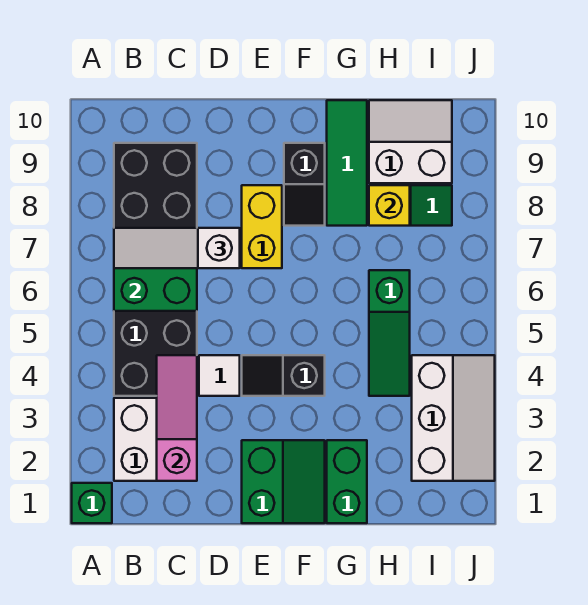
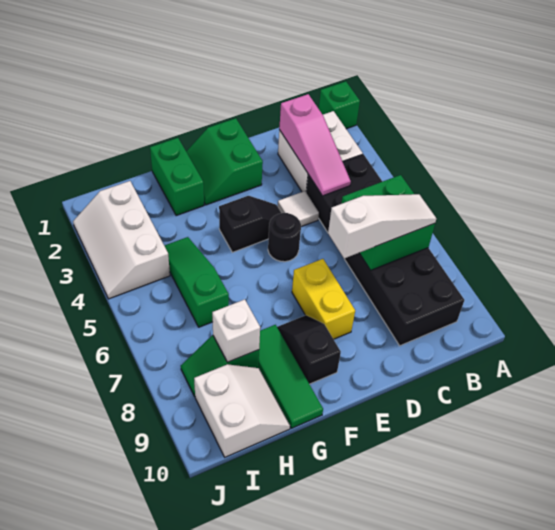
none -> black 1x1 round brick [268,213,301,262]
yellow 1x1 brick [369,185,410,226] -> white 1x1 brick [212,299,260,362]
white 2x2 slope [369,100,452,183] -> white 2x2 slope turned to [194,364,290,457]

